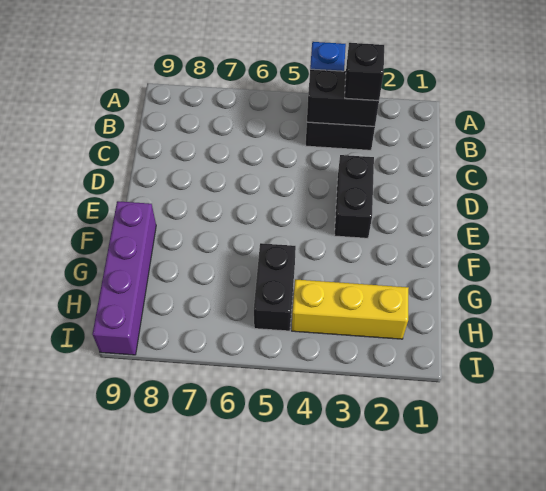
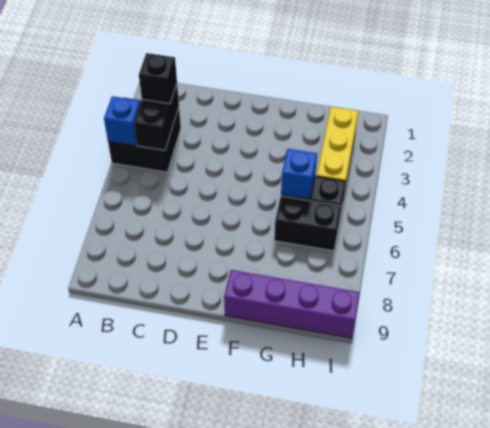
black 1x2 brick [334,155,374,238] -> black 1x2 brick moved to [274,196,341,251]
none -> blue 1x1 brick [281,149,317,199]

